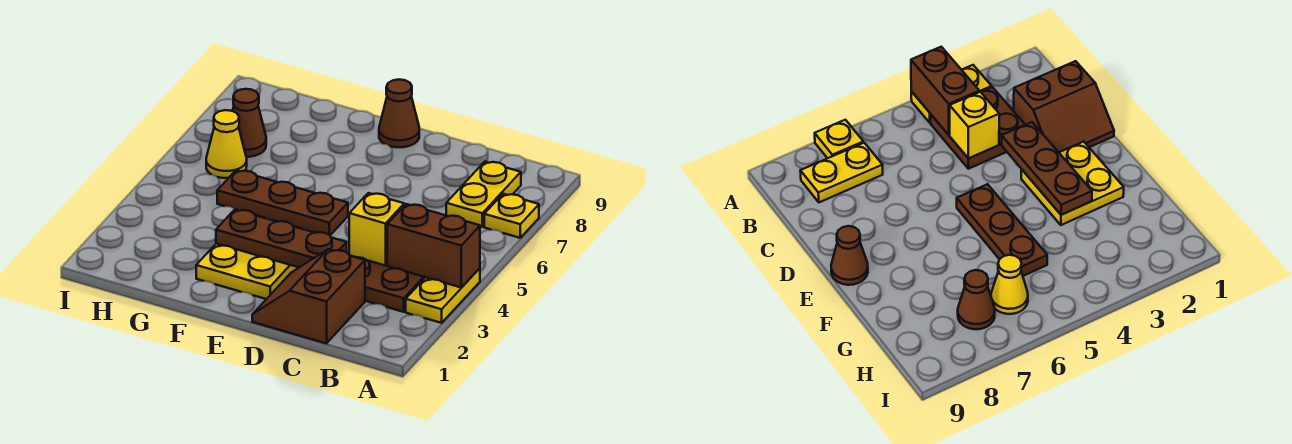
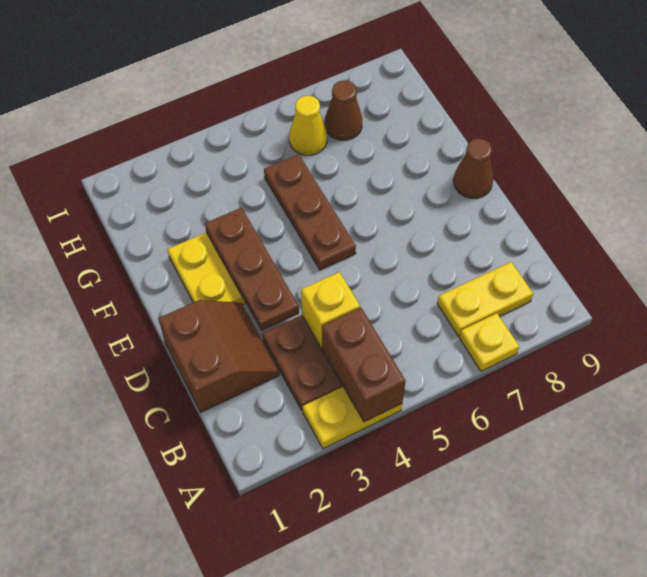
brown 2x2 slope [252,249,365,343] -> brown 2x2 slope turned to [158,300,280,412]

